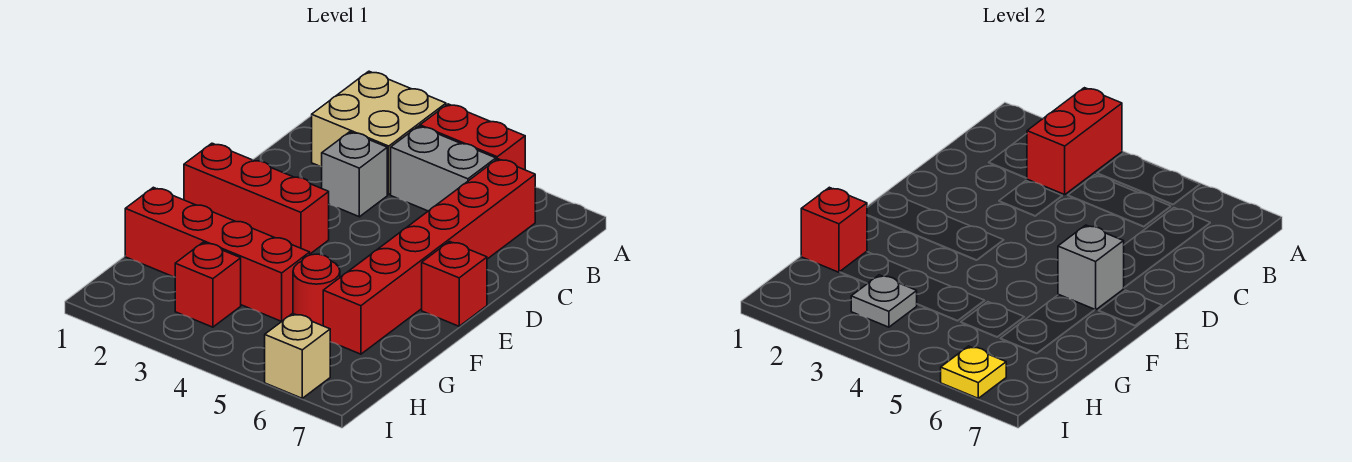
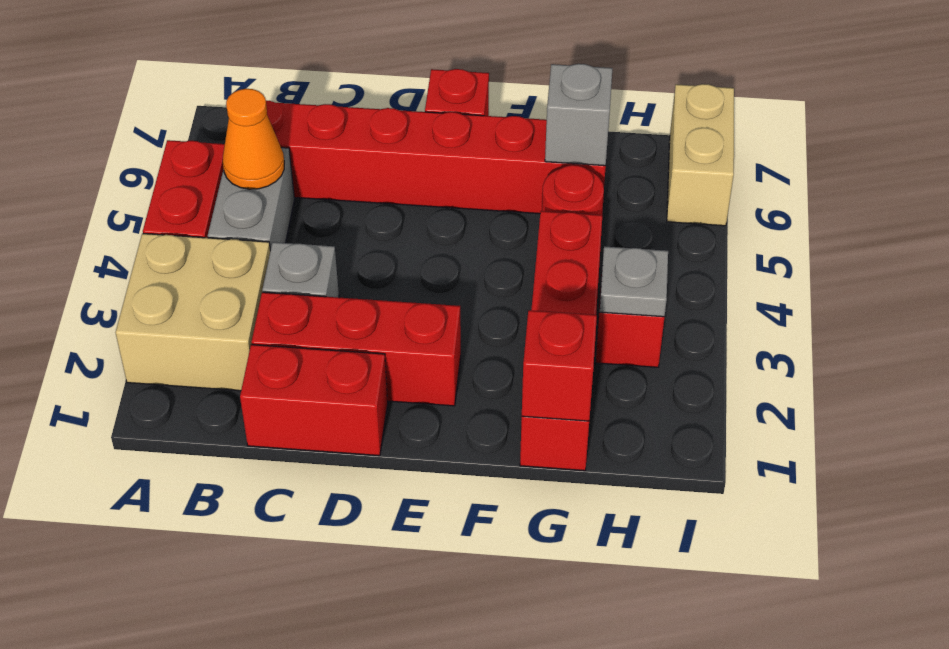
red 1x2 brick [1027,88,1122,195] -> red 1x2 brick moved to [240,345,388,456]
none -> orange 1x1 cone [223,89,284,189]
red 1x3 brick [184,143,329,254] -> red 1x3 brick turned to [251,292,461,406]
grey 1x1 brick [1058,225,1124,310] -> grey 1x1 brick moved to [545,64,612,166]
tan 1x1 brick [265,313,330,398] -> tan 1x2 brick [667,84,734,226]
yellow 1x1 plate [941,346,1006,398] -> none

